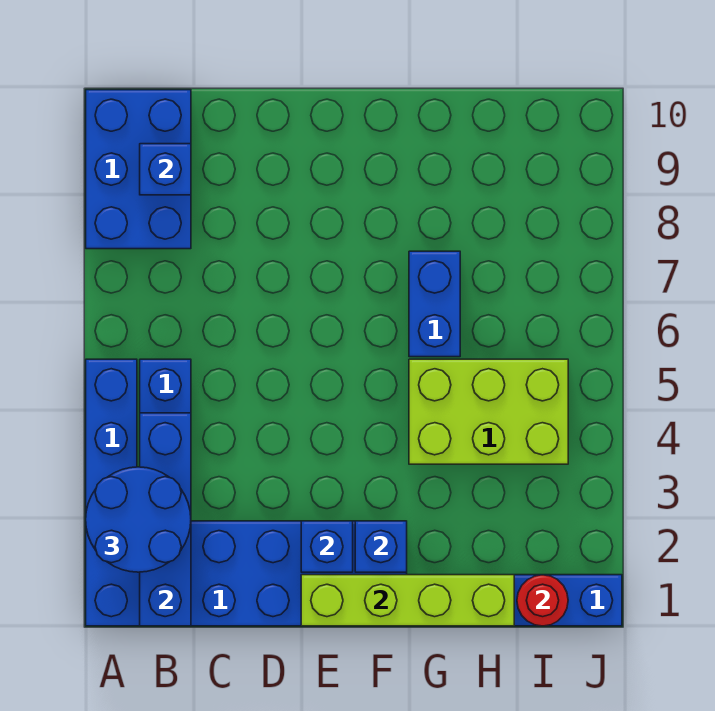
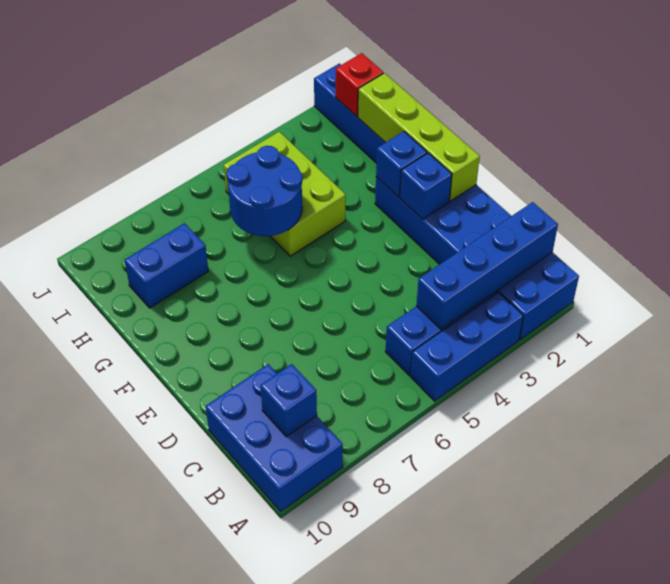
blue 2x2 round brick [86,467,191,572] -> blue 2x2 round brick moved to [226,146,302,236]
blue 2x3 brick [86,90,191,249] -> blue 2x3 brick turned to [206,364,343,512]
blue 1x2 brick [409,251,460,357] -> blue 1x2 brick moved to [125,223,208,308]
red 1x1 round brick [517,575,568,626] -> red 1x1 brick [336,53,383,116]

